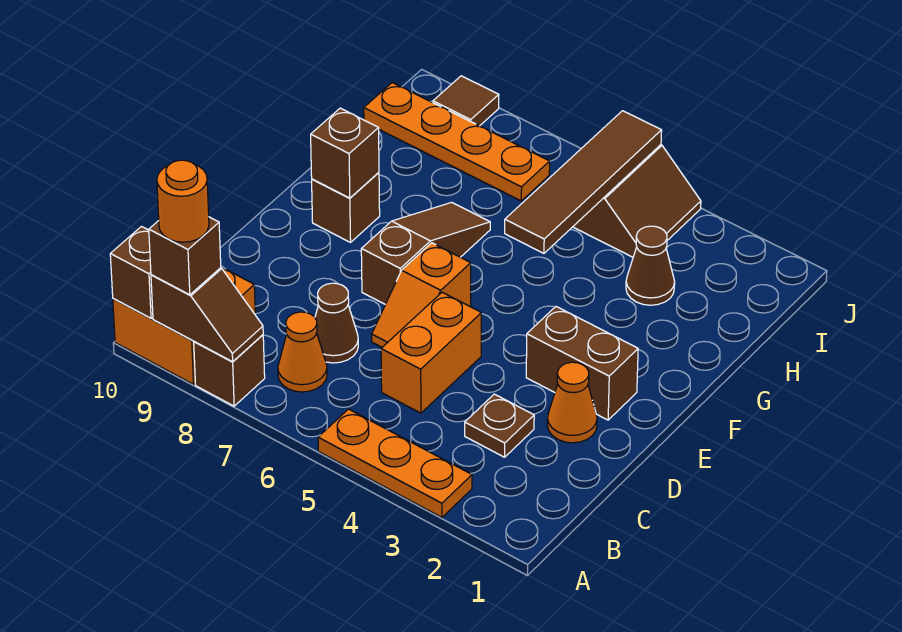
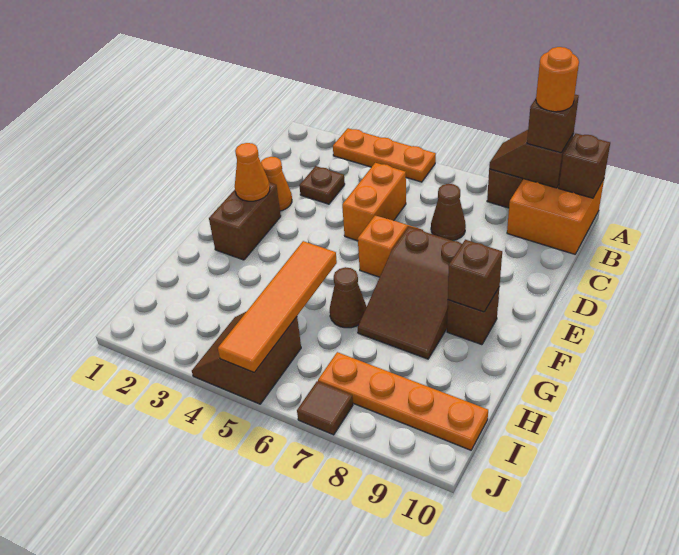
orange 1x1 cone [278,312,327,392] -> orange 1x1 cone moved to [235,143,270,201]
brown 1x2 brick [526,307,638,420] -> brown 1x2 brick turned to [209,183,281,260]
brown 1x3 slope [361,202,490,304] -> brown 2x3 slope [358,227,462,359]
brown 1x4 tile [505,111,662,253] -> orange 1x4 tile [218,241,337,372]
brown 1x1 cone [626,226,675,305] -> brown 1x1 cone moved to [330,267,366,328]
brown 1x1 tile [433,76,499,126] -> brown 1x1 tile moved to [297,381,353,435]

